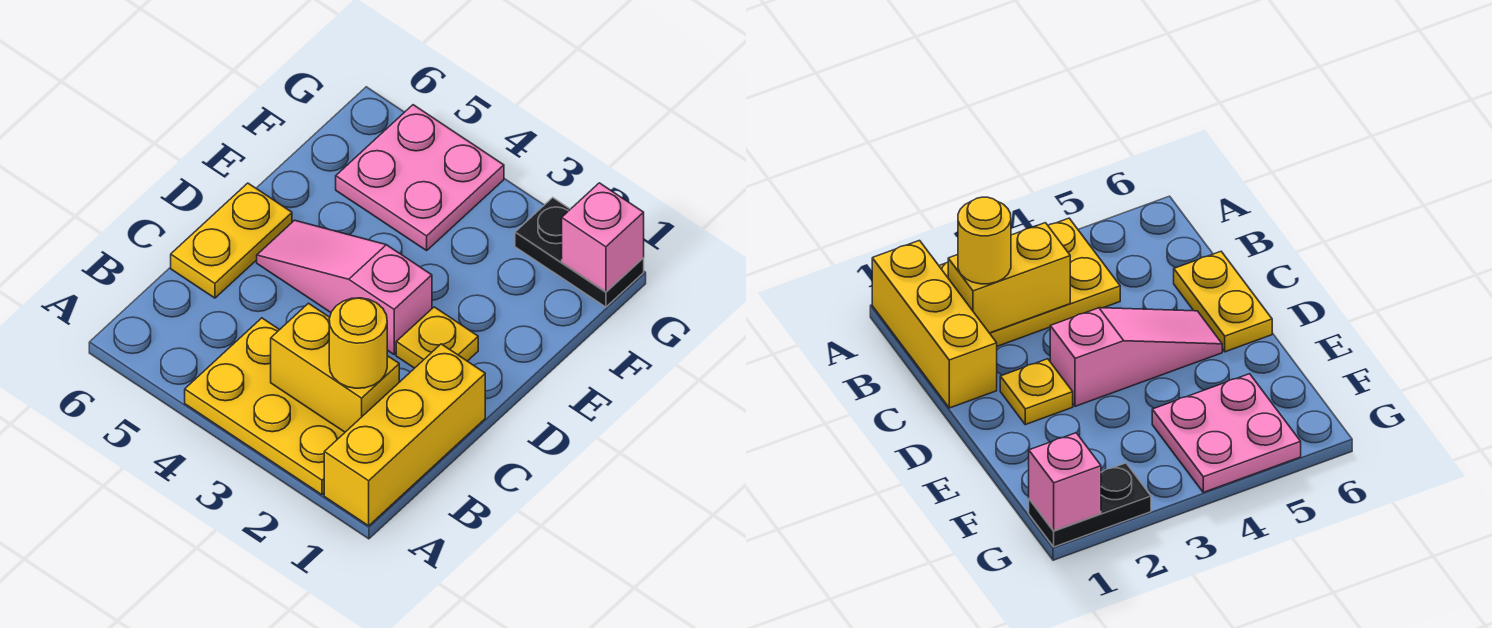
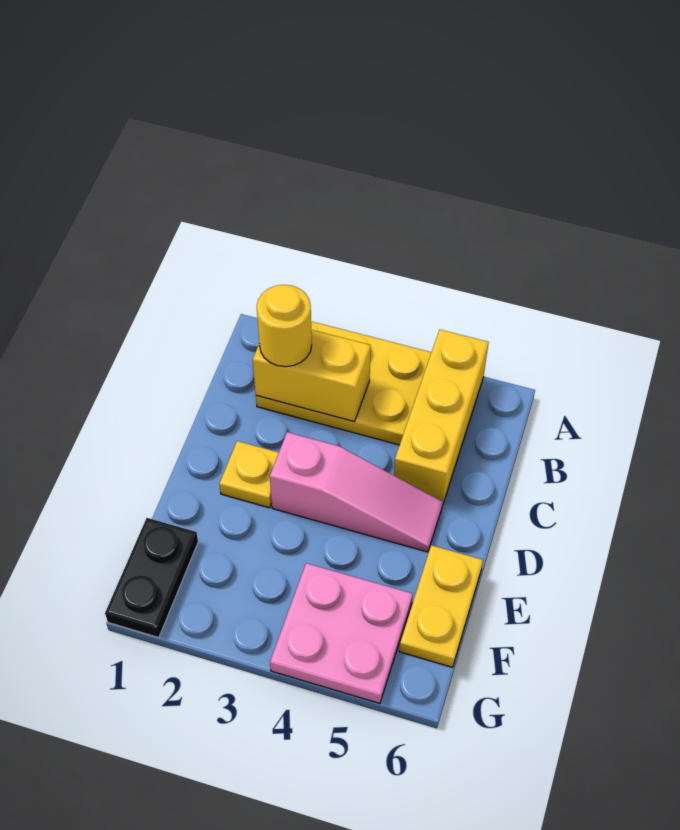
yellow 1x3 brick [324,344,485,526] -> yellow 1x3 brick moved to [394,330,489,503]
yellow 1x2 plate [171,183,292,298] -> yellow 1x2 plate moved to [399,545,483,667]
black 1x2 plate [515,198,644,307] -> black 1x2 plate turned to [105,518,198,638]
pink 1x1 brick [562,183,644,292] -> none

